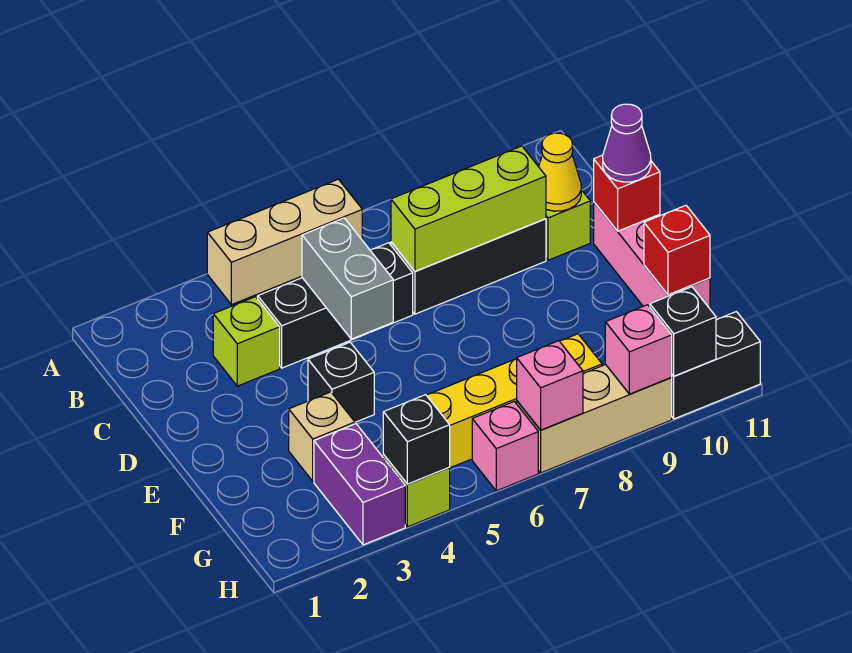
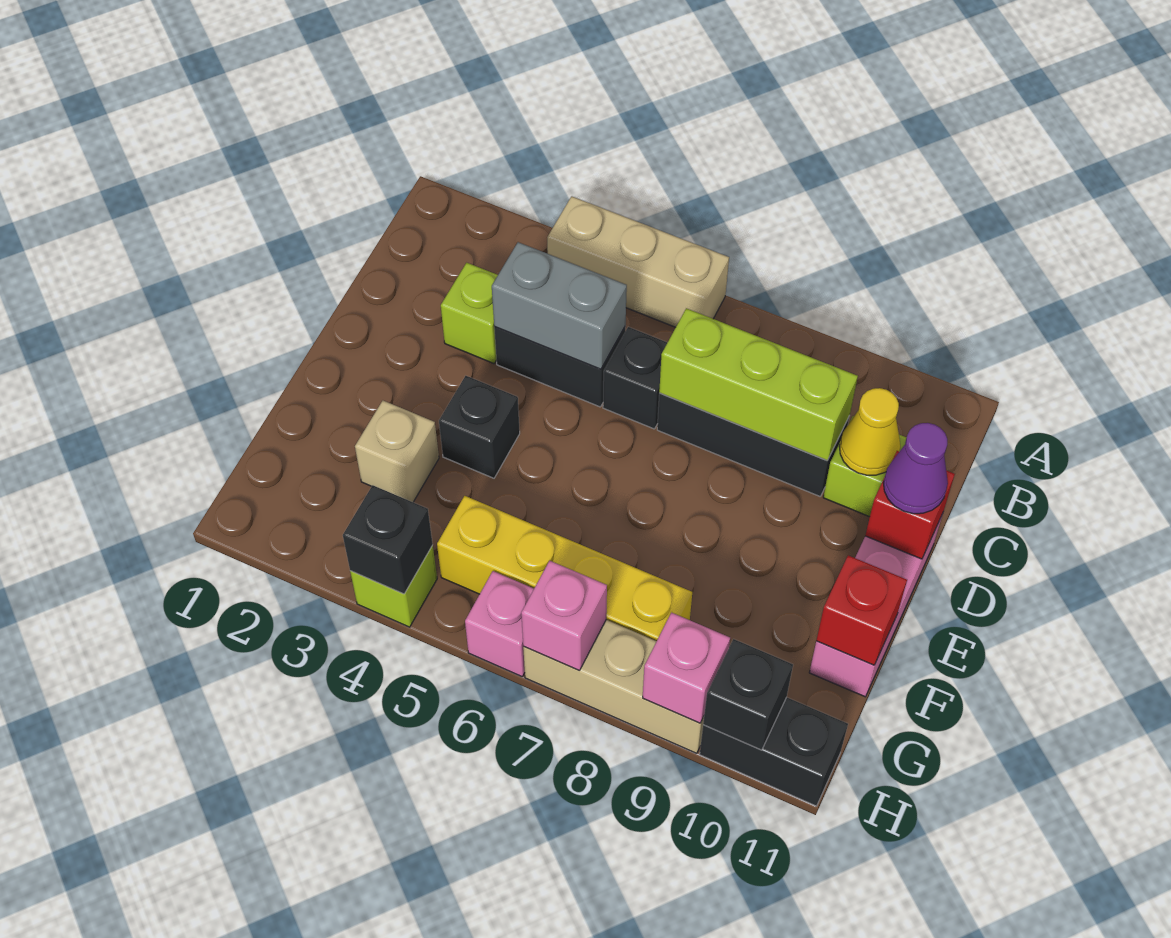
grey 1x2 brick [302,218,393,339] -> grey 1x2 brick turned to [492,242,627,369]
purple 1x2 brick [314,424,405,545] -> none

